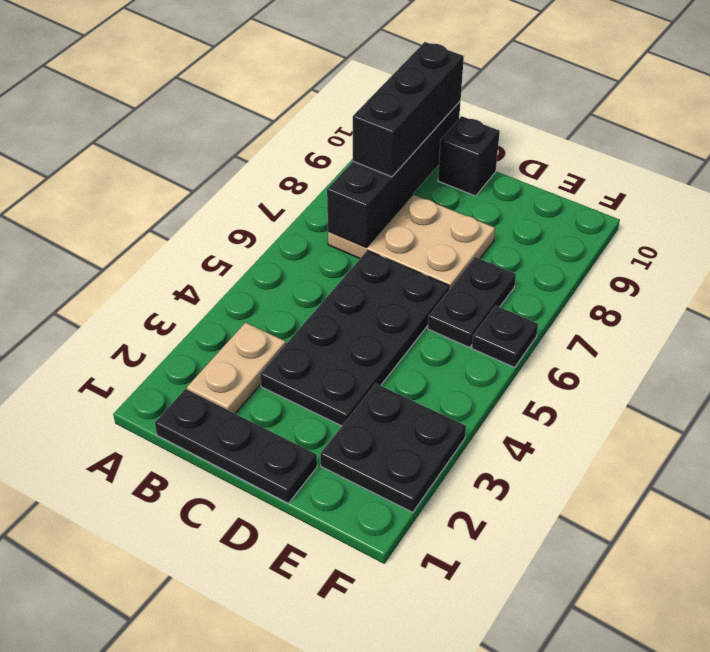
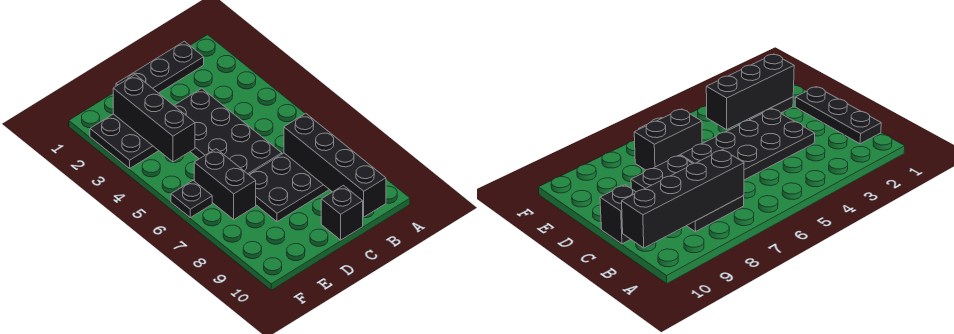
tan 1x2 plate [187,323,286,413] -> none
tan 2x3 plate [328,194,495,289] -> black 2x3 plate [249,153,329,222]
black 1x3 brick [353,42,464,177] -> black 1x3 brick moved to [113,75,195,162]
black 1x2 plate [428,257,516,347] -> black 1x2 brick [194,149,256,219]

